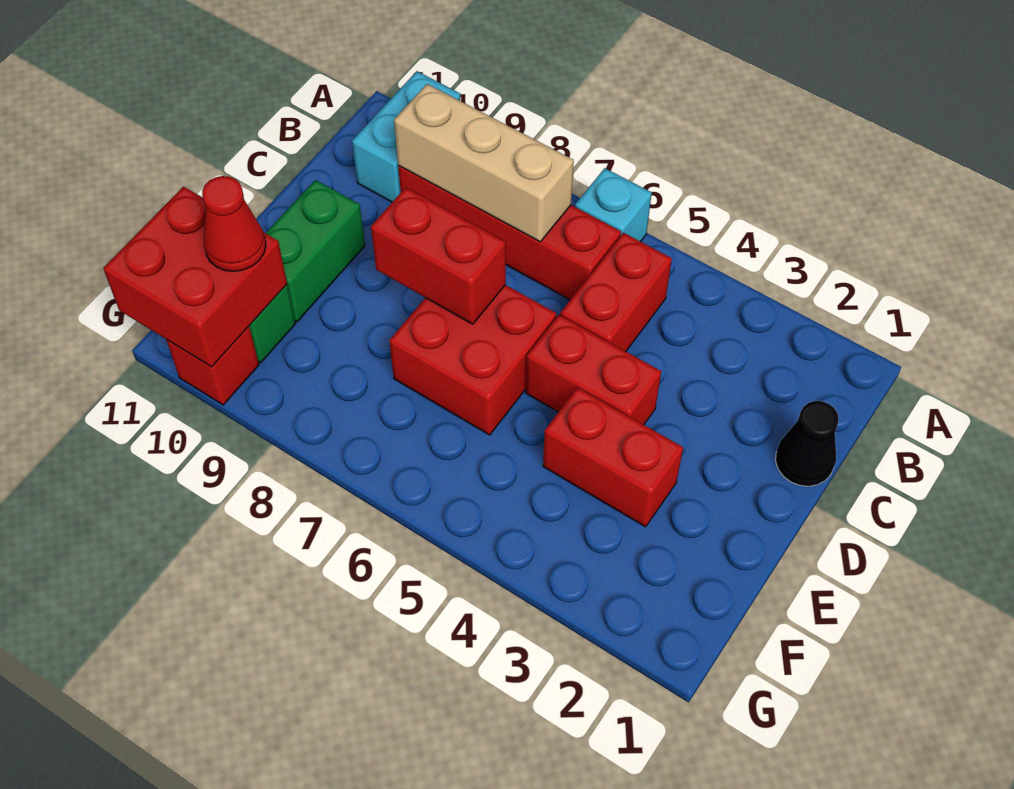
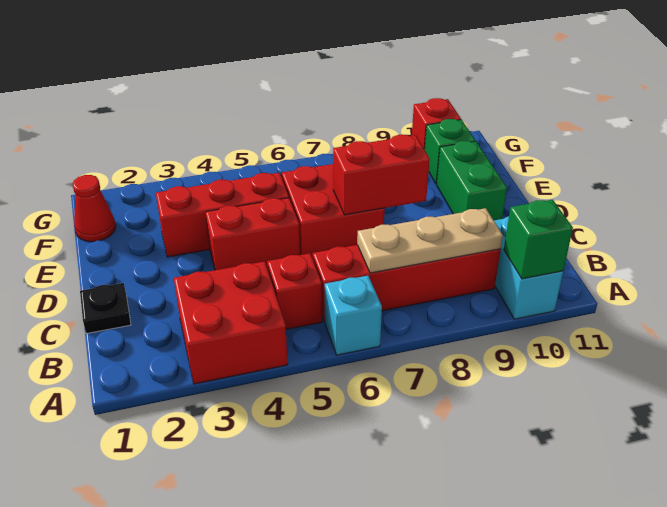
none -> green 1x1 brick [504,200,573,279]
red 1x2 brick [560,233,672,351] -> red 1x1 brick [267,253,322,329]
tan 1x3 brick [394,84,574,242] -> tan 1x3 plate [357,208,503,273]
black 1x1 cone [776,401,839,486] -> black 1x1 plate [80,283,131,334]
red 1x2 brick [543,387,683,527] -> red 1x3 brick [156,173,289,257]
red 2x2 brick [103,187,287,367] -> red 2x2 brick moved to [174,261,288,384]
red 1x1 cone [202,176,266,271] -> red 1x1 cone moved to [73,175,116,242]

